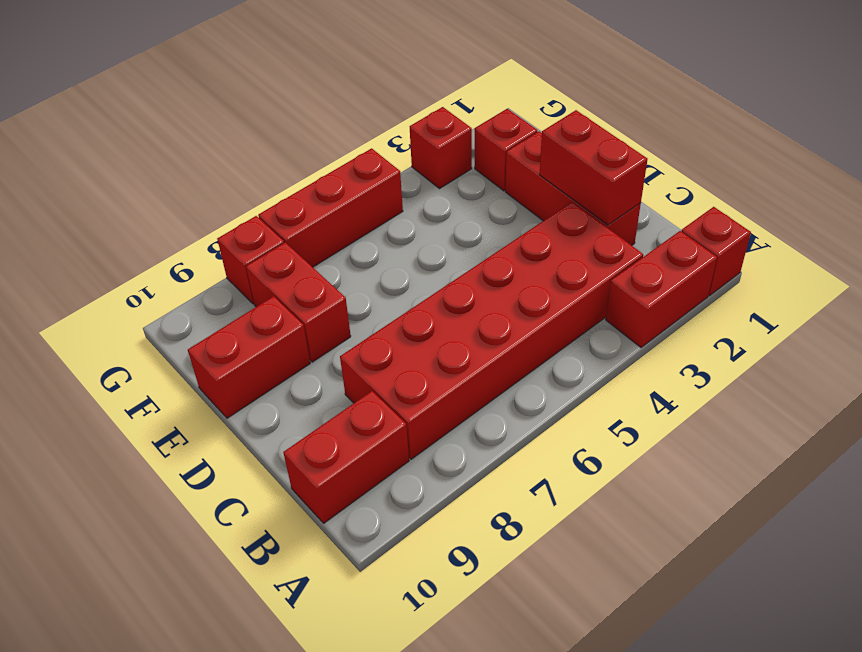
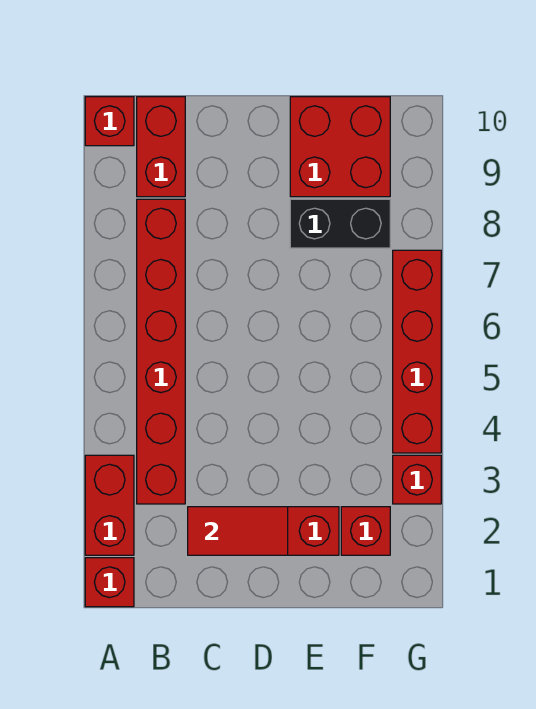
red 2x6 brick [340,202,643,459] -> red 1x6 brick [137,199,185,504]
red 1x2 brick [540,110,648,225] -> red 1x2 tile [188,507,288,555]
red 1x2 brick [246,242,351,362] -> black 1x2 brick [290,199,390,248]
red 1x2 brick [188,296,310,418] -> red 2x2 brick [290,97,390,197]
red 1x3 brick [258,148,403,267] -> red 1x4 brick [393,250,441,453]
red 1x1 brick [217,216,284,304] -> red 1x1 brick moved to [85,97,134,146]

